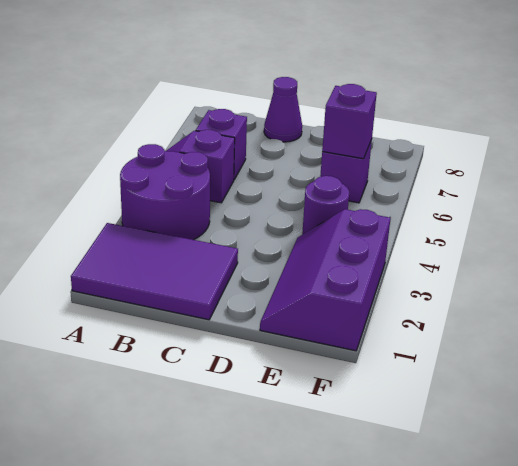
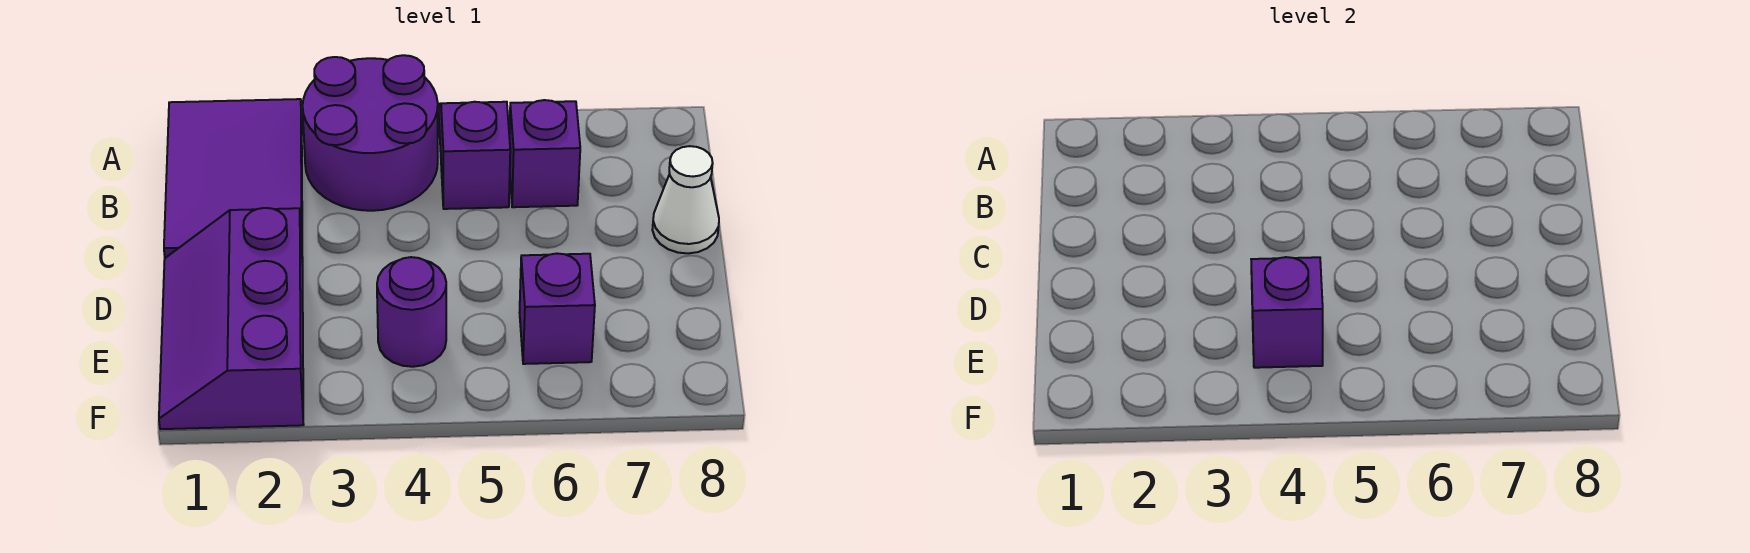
purple 1x1 cone [264,77,302,142] -> white 1x1 cone [652,146,719,253]
purple 2x3 slope [260,209,391,351] -> purple 2x3 slope turned to [159,208,304,429]
purple 1x1 brick [322,84,377,159] -> purple 1x1 brick moved to [1251,257,1323,368]

